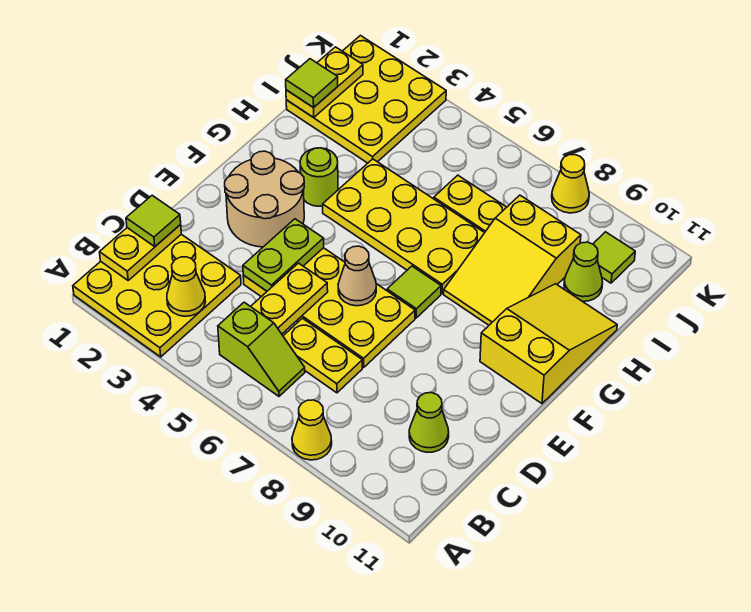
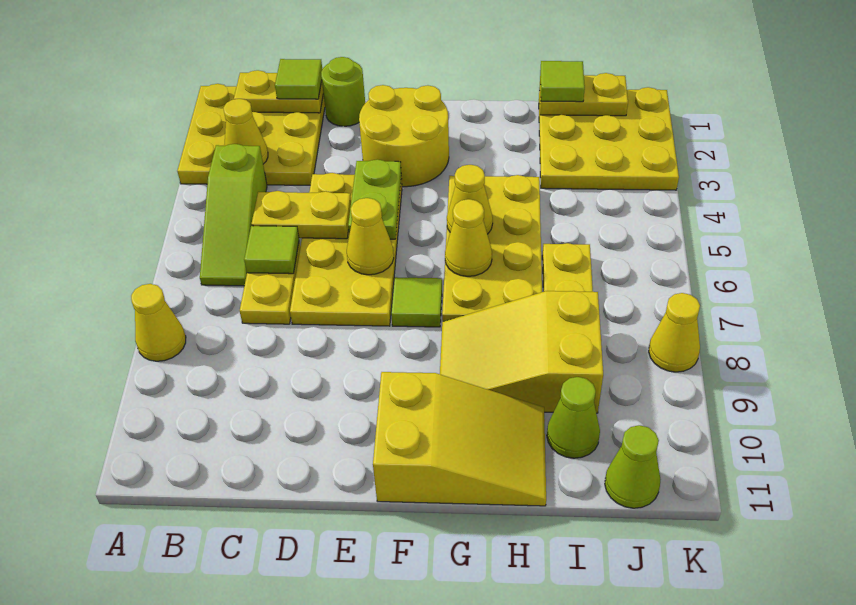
lime 1x2 slope [218,302,305,396] -> lime 1x3 slope [200,144,267,286]
lime 1x1 cone [409,393,449,452] -> lime 1x1 cone moved to [605,425,660,508]
lime 1x2 plate [243,219,324,291] -> lime 1x2 plate turned to [348,159,401,239]
tan 2x2 round brick [225,151,304,247] -> yellow 2x2 round brick [359,85,449,187]
tan 1x1 cone [338,246,376,306] -> yellow 1x1 cone [347,198,394,275]
lime 1x1 round brick [300,148,338,206] -> lime 1x1 round brick moved to [321,57,365,126]
none -> yellow 1x1 cone [447,165,493,234]
none -> yellow 1x1 cone [445,199,492,276]
lime 1x1 tile [593,232,635,283] -> lime 1x1 tile moved to [244,226,299,274]

